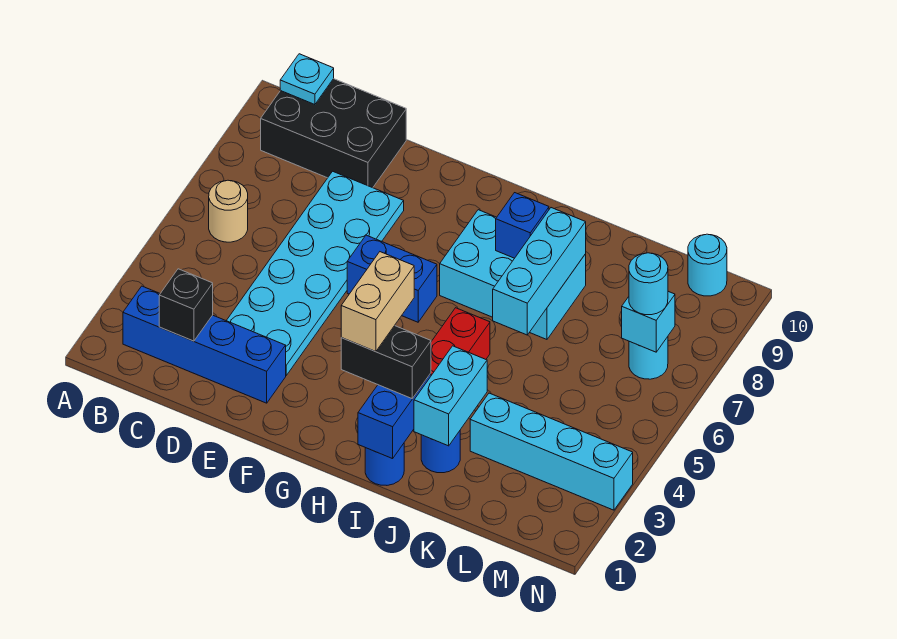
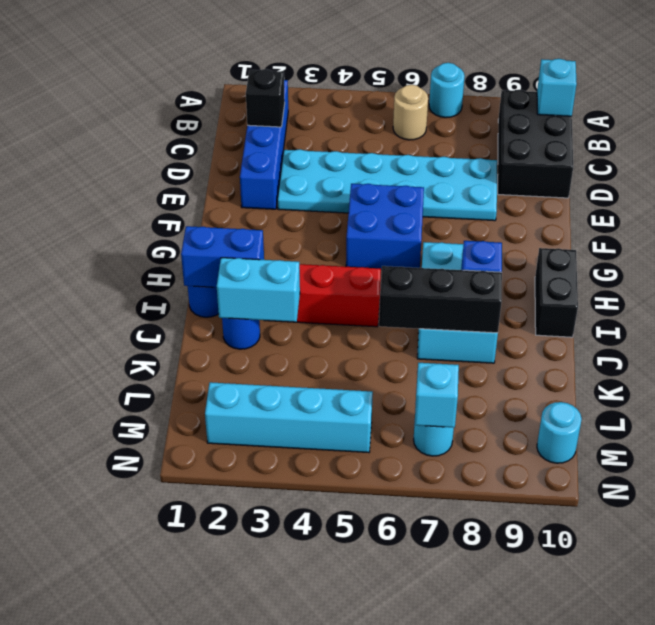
cyan 1x1 plate [280,54,334,105] -> cyan 1x1 brick [537,59,577,116]
blue 1x2 brick [347,235,437,322] -> blue 2x2 brick [346,184,424,269]
black 1x2 brick [341,326,431,399] -> black 1x2 brick moved to [535,248,578,337]
tan 1x2 brick [341,252,414,352] -> none
cyan 1x3 brick [493,208,586,335] -> black 1x3 brick [379,266,502,333]
cyan 1x4 brick [470,393,633,510] -> cyan 1x4 brick turned to [205,382,373,453]
cyan 1x1 round brick [629,253,668,315] -> cyan 1x1 round brick moved to [429,63,465,118]

